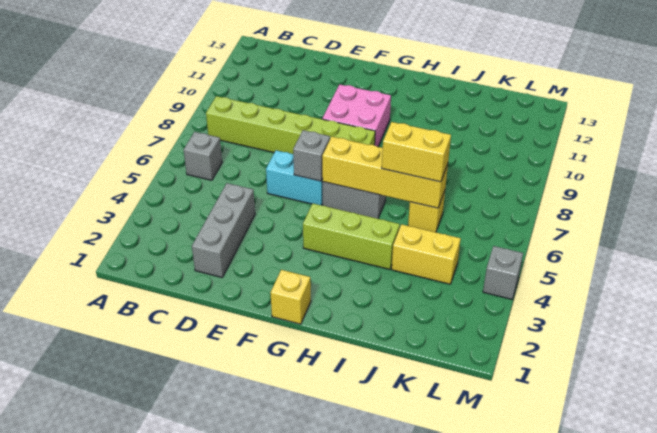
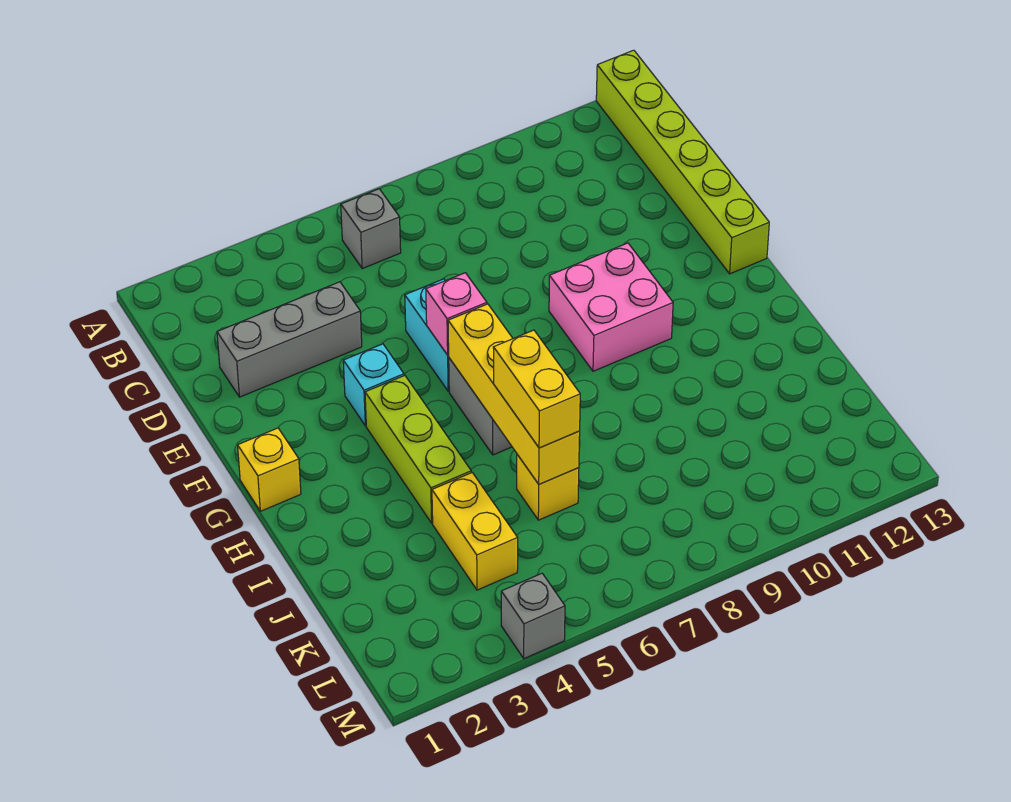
lime 1x6 brick [206,96,375,154] -> lime 1x6 brick moved to [596,50,769,274]
none -> cyan 1x1 brick [343,344,404,426]
grey 1x1 brick [293,130,330,181] -> pink 1x1 brick [426,273,487,355]

